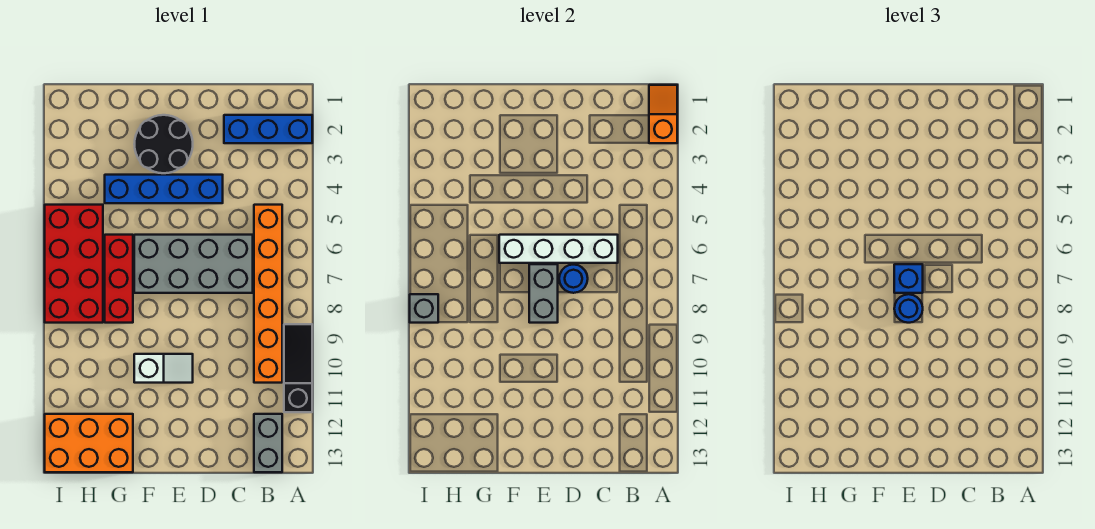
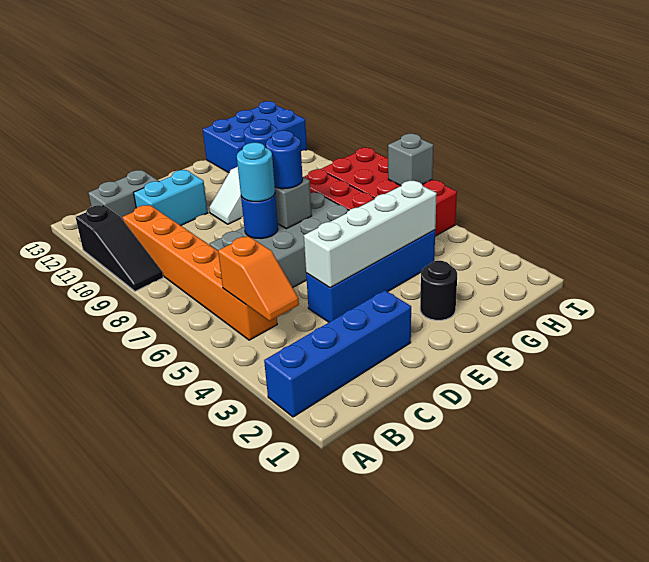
orange 1x2 slope [649,85,677,143] -> orange 1x2 slope moved to [218,236,299,321]
blue 1x3 brick [224,115,312,143] -> blue 1x4 brick [264,290,411,417]
grey 1x2 brick [254,414,282,472] -> grey 1x2 brick turned to [88,170,158,220]
white 1x4 brick [499,235,618,263] -> white 1x4 brick moved to [304,181,437,288]
none -> cyan 1x2 brick [134,170,208,226]
none -> cyan 1x1 round brick [237,143,275,202]
black 2x2 round brick [134,115,193,173] -> black 1x1 round brick [420,261,457,320]
blue 1x1 brick [894,264,923,293] -> blue 1x1 round brick [266,131,303,189]
orange 2x3 brick [45,414,133,472] -> blue 2x3 brick [203,101,307,173]
grey 1x1 brick [410,294,438,323] -> grey 1x1 brick moved to [388,134,433,186]

